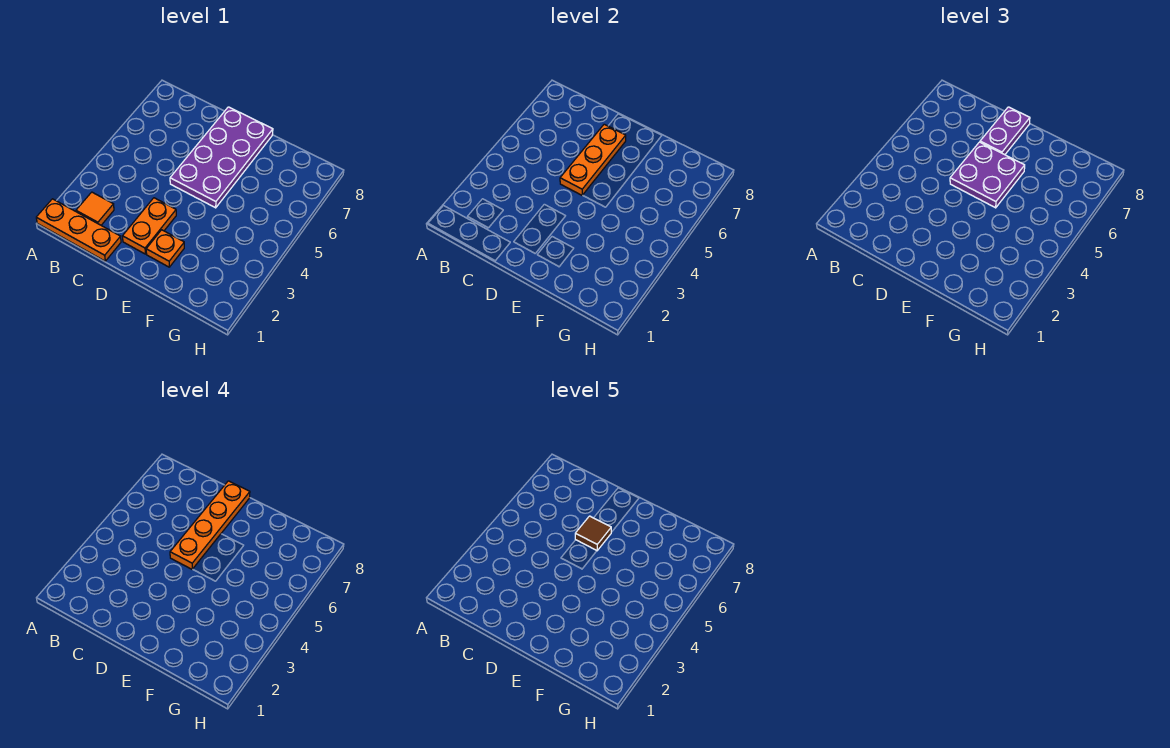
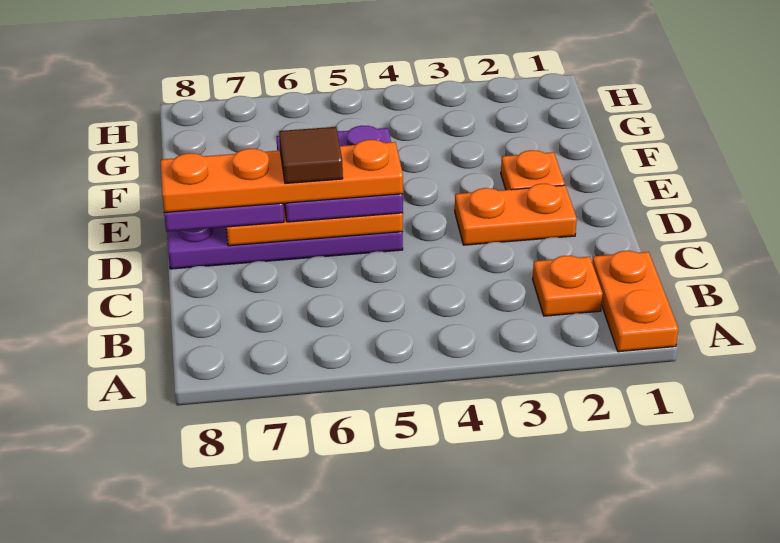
orange 1x3 plate [36,199,121,261] -> orange 1x2 plate [592,251,678,352]
orange 1x1 tile [76,192,114,225] -> orange 1x1 plate [533,256,603,316]

